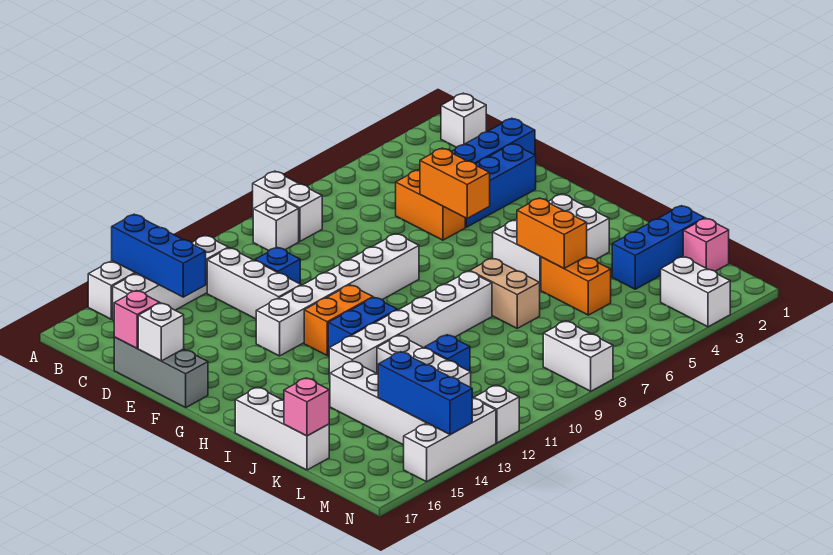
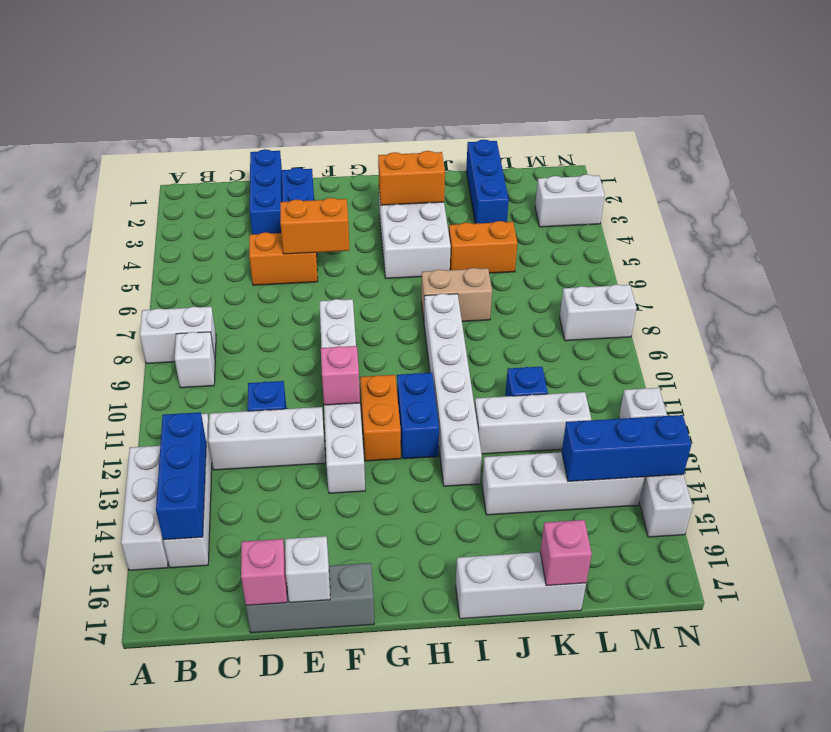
blue 1x3 brick [112,214,206,297] -> blue 1x3 brick turned to [156,412,206,540]
white 1x1 brick [441,93,486,147] -> none
orange 1x2 brick [517,198,587,268] -> orange 1x2 brick moved to [378,151,445,205]
pink 1x1 brick [683,218,729,271] -> pink 1x1 brick moved to [321,346,360,405]

